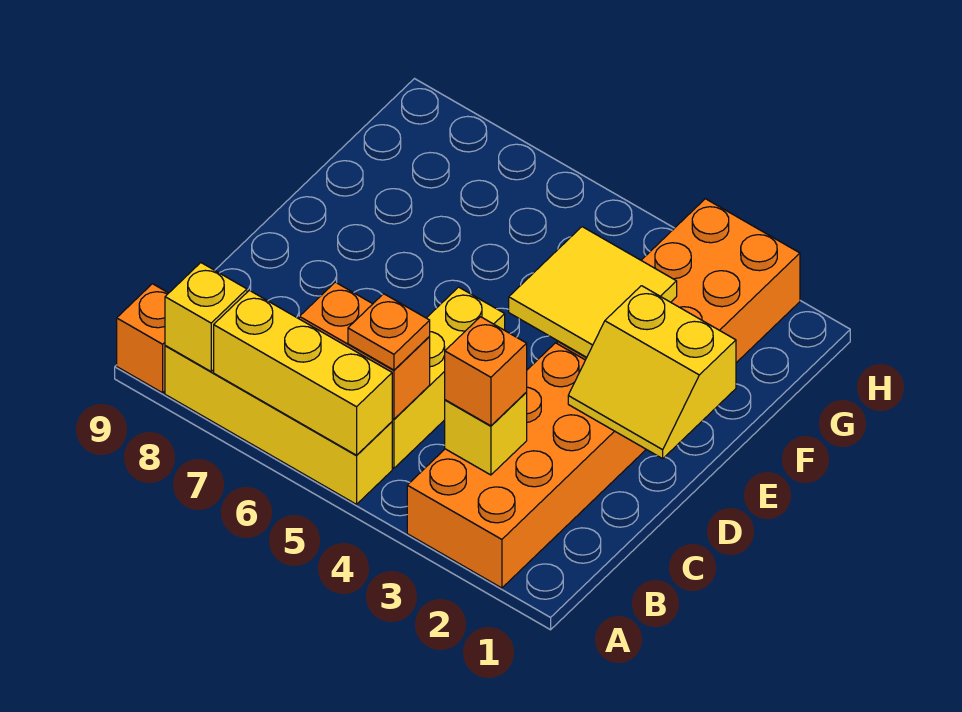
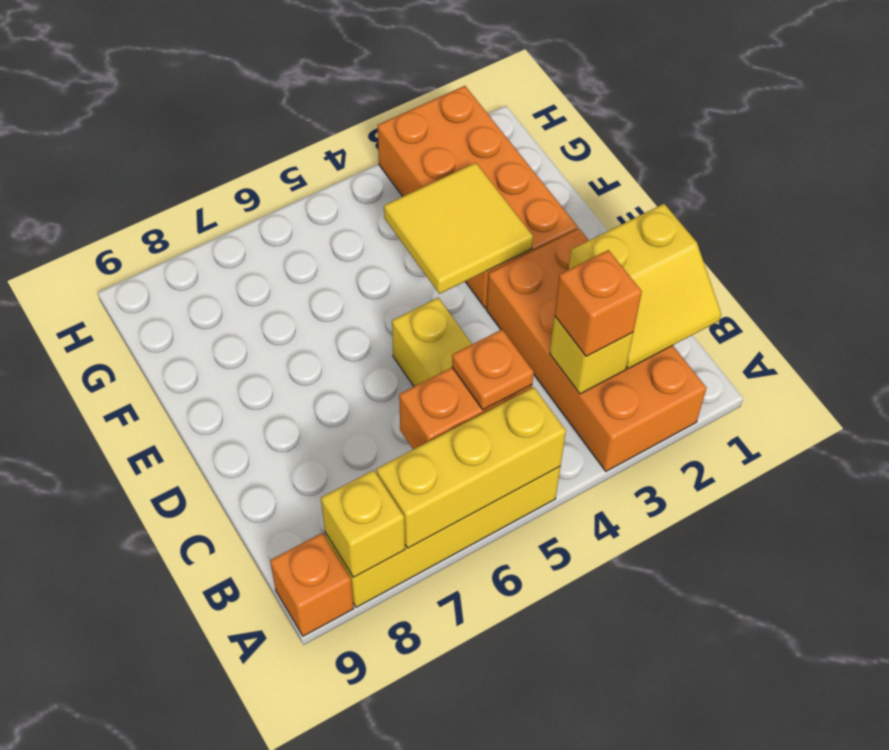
yellow 2x2 slope [568,286,736,459] -> yellow 2x2 slope moved to [569,204,721,369]

